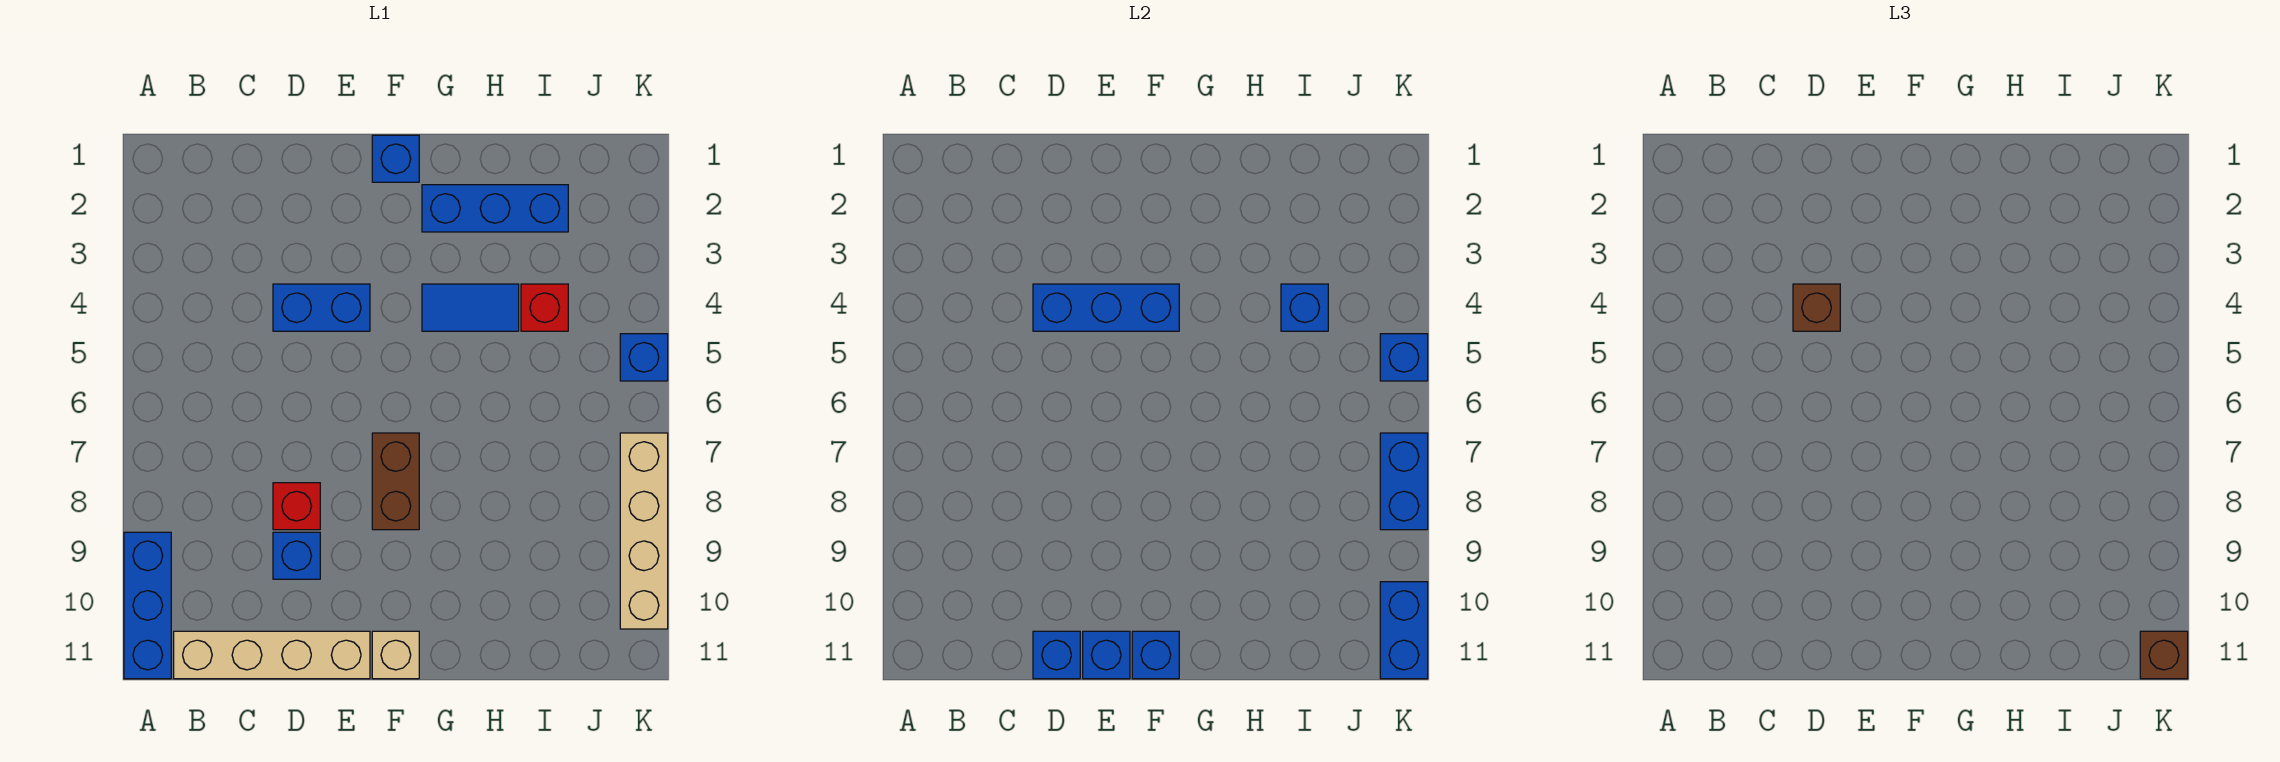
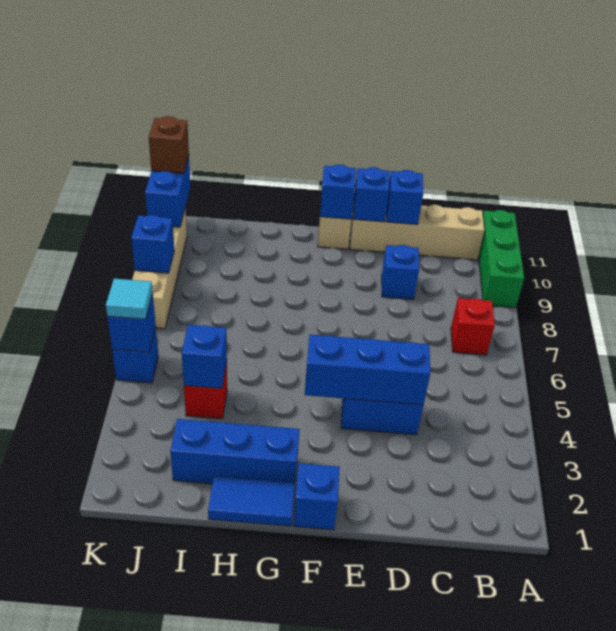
blue 1x3 brick [124,532,171,679] -> green 1x3 brick [478,210,524,308]
brown 1x1 brick [1793,284,1840,331] -> none
red 1x1 brick [273,483,320,530] -> red 1x1 brick moved to [451,298,495,355]
brown 1x2 brick [372,433,419,530] -> none
blue 1x2 tile [422,284,519,331] -> blue 1x2 tile moved to [208,476,295,526]
none -> cyan 1x1 tile [106,278,153,319]
blue 1x2 brick [1380,433,1428,530] -> blue 1x1 brick [131,215,174,273]

